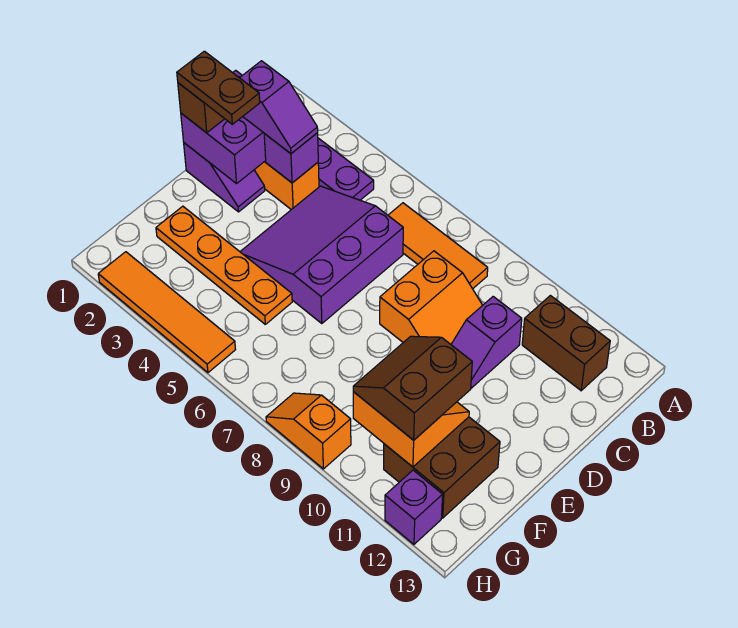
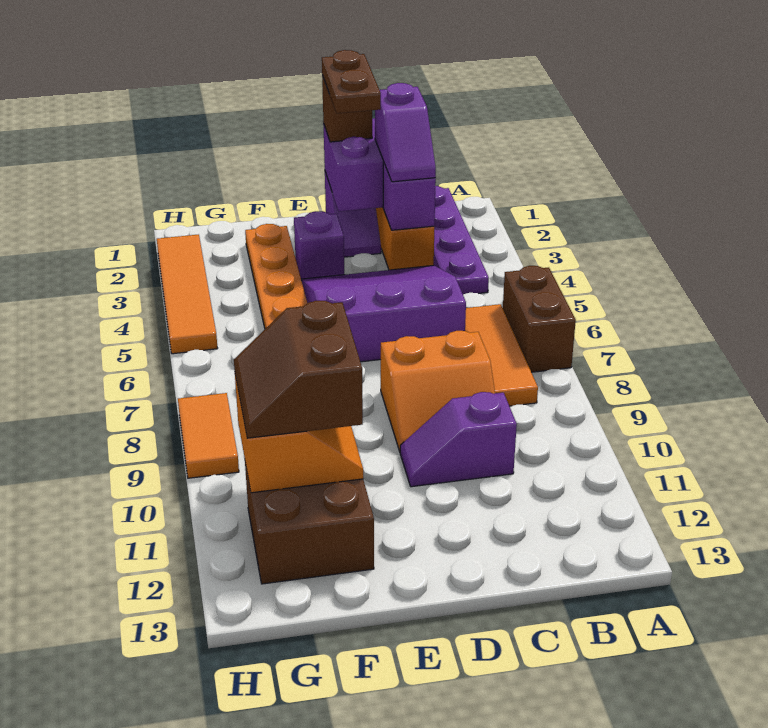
brown 1x2 brick [522,296,610,391] -> brown 1x2 brick moved to [503,266,576,372]
brown 2x2 slope [353,336,472,440] -> brown 2x2 slope turned to [234,301,363,438]
orange 1x2 slope [266,393,351,469] -> orange 1x2 tile [178,393,239,478]
purple 1x1 brick [385,470,443,544] -> purple 1x1 brick moved to [294,211,345,280]

